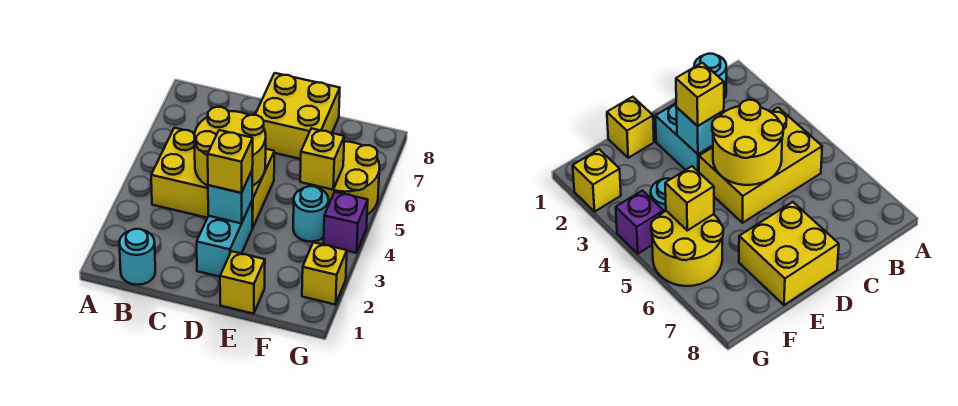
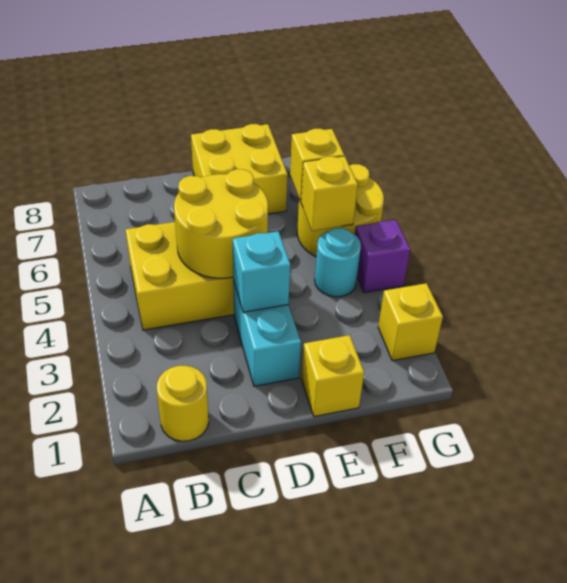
cyan 1x1 round brick [119,229,155,285] -> yellow 1x1 round brick [157,366,209,441]
yellow 1x1 brick [208,130,253,193] -> yellow 1x1 brick moved to [290,129,344,201]

